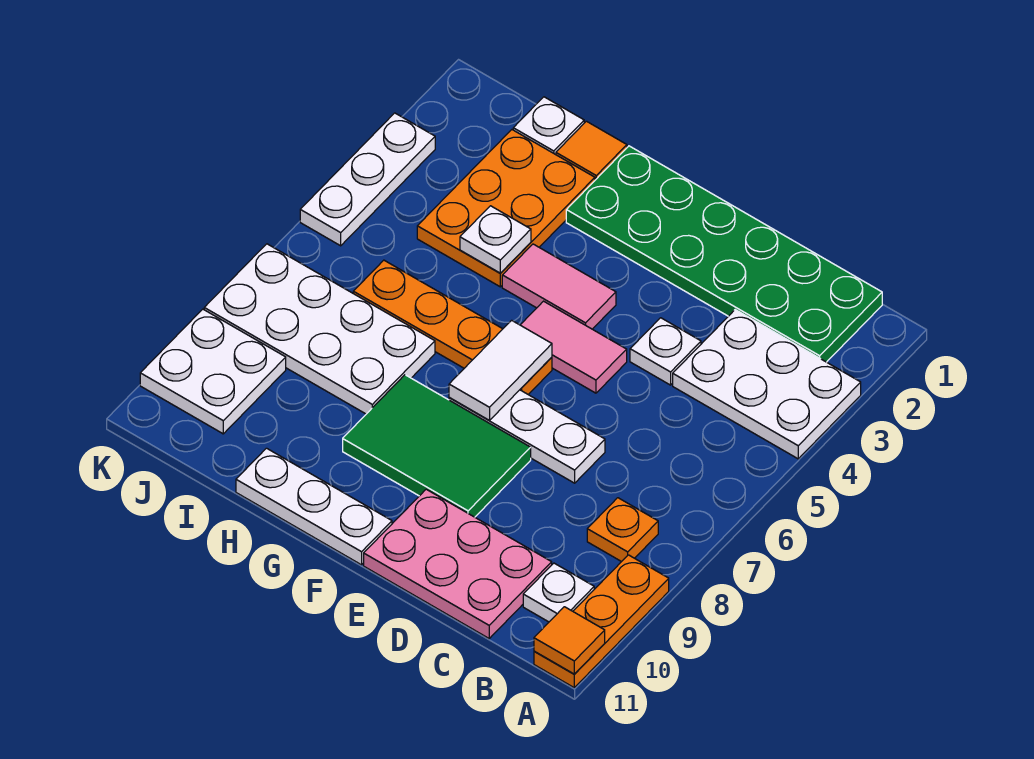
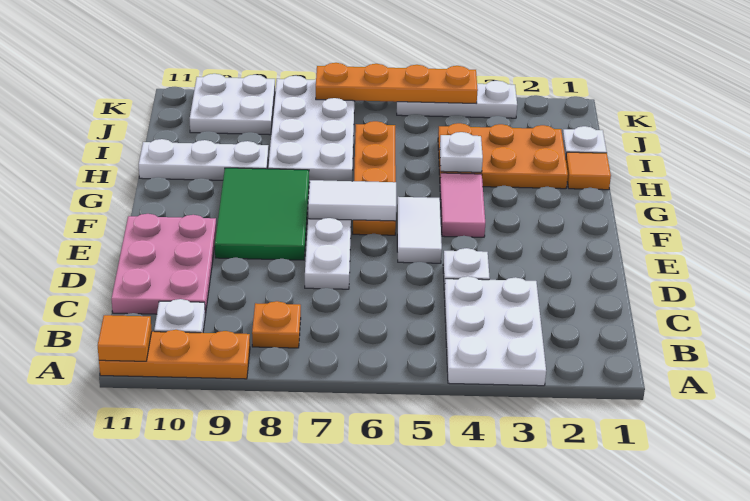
green 2x6 plate [566,146,882,362] -> none
pink 1x2 tile [521,301,627,393] -> white 1x2 tile [397,197,442,263]
white 1x3 plate [236,448,392,565] -> white 1x3 plate turned to [139,139,268,180]
none -> orange 1x4 plate [316,63,478,103]

